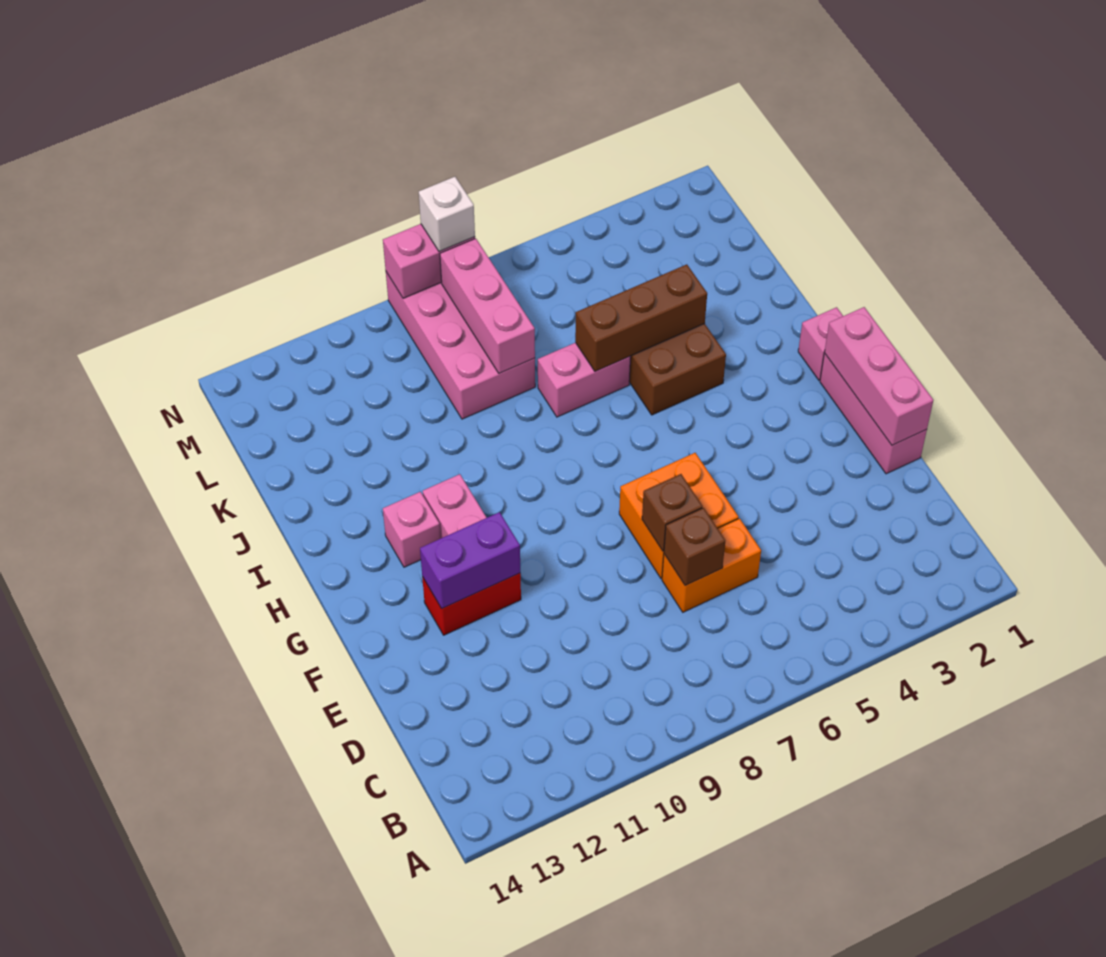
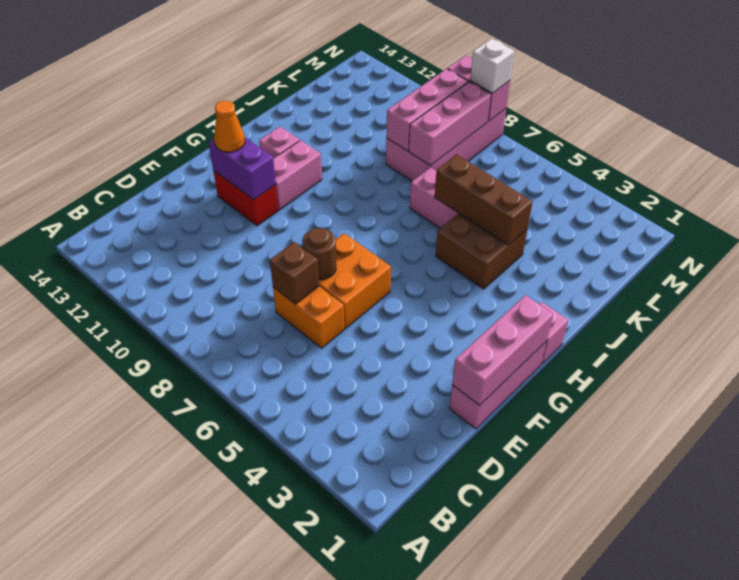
brown 1x1 brick [642,474,703,551] -> brown 1x1 round brick [302,228,336,280]
none -> orange 1x1 cone [214,101,245,152]
none -> pink 1x3 brick [386,69,468,151]

